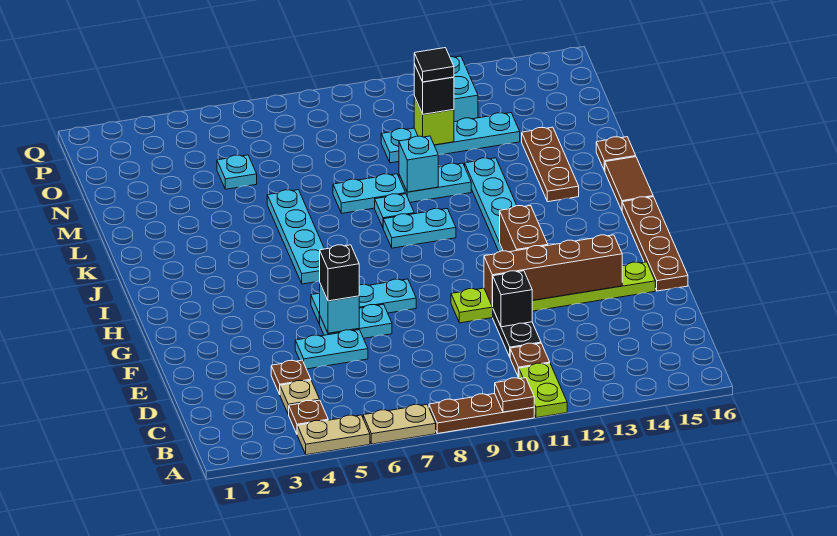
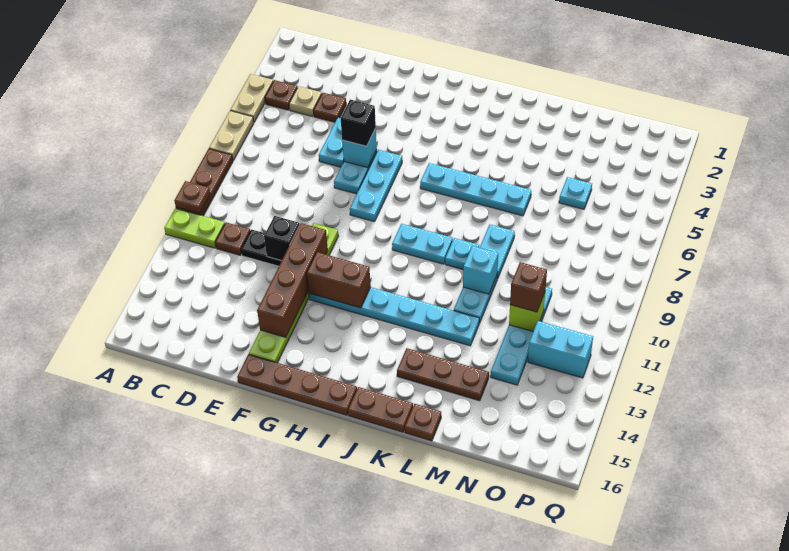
cyan 1x2 plate [383,209,456,248] -> cyan 1x2 plate turned to [392,224,453,264]
brown 1x2 tile [605,157,653,210] -> brown 1x2 plate [348,387,413,432]
black 1x1 brick [414,64,454,114] -> brown 1x1 brick [510,262,547,312]
black 1x1 tile [414,48,454,82] -> none

